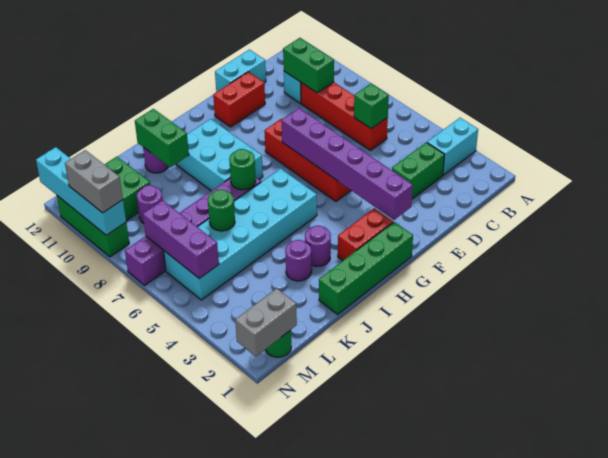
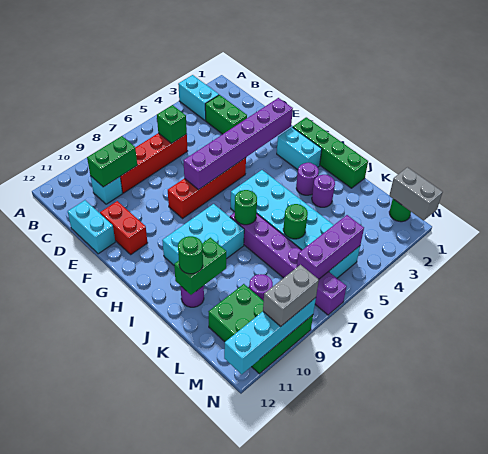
red 1x2 brick [338,208,393,260] -> cyan 1x2 brick [277,127,322,170]
none -> green 1x1 round brick [178,236,203,274]

